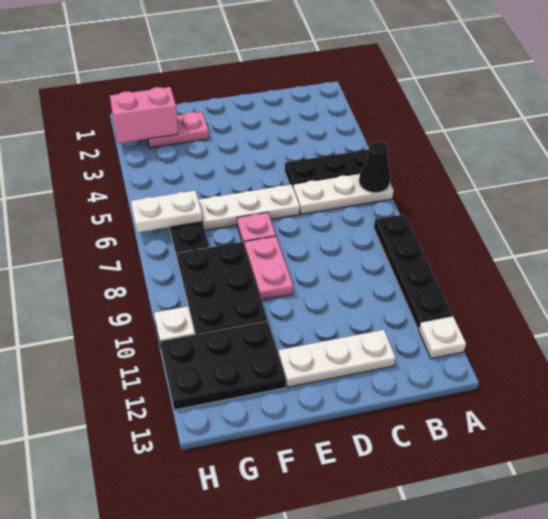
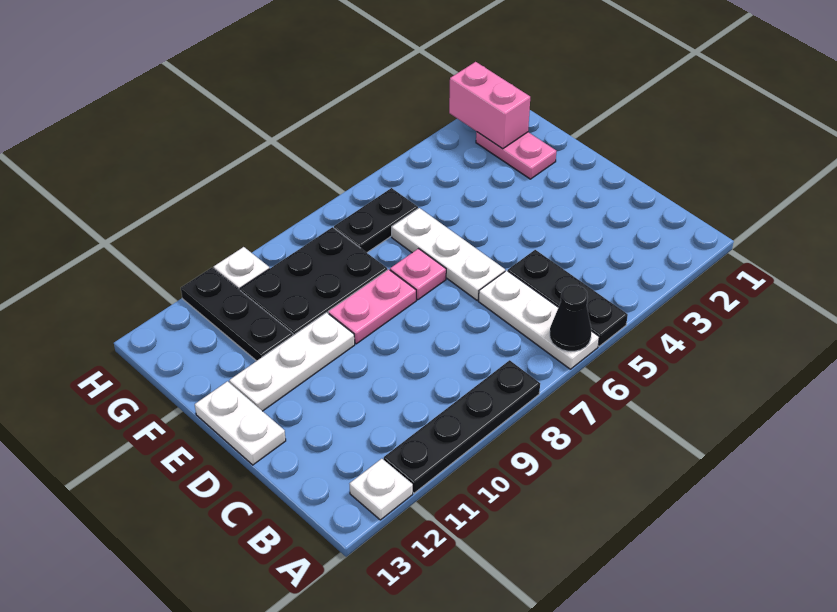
white 1x3 plate [278,330,395,387] -> white 1x3 plate turned to [229,312,355,411]
black 2x3 plate [160,321,286,410] -> black 1x3 plate [181,268,293,361]
white 1x2 plate [131,191,202,232] -> white 1x2 plate moved to [195,381,286,465]

